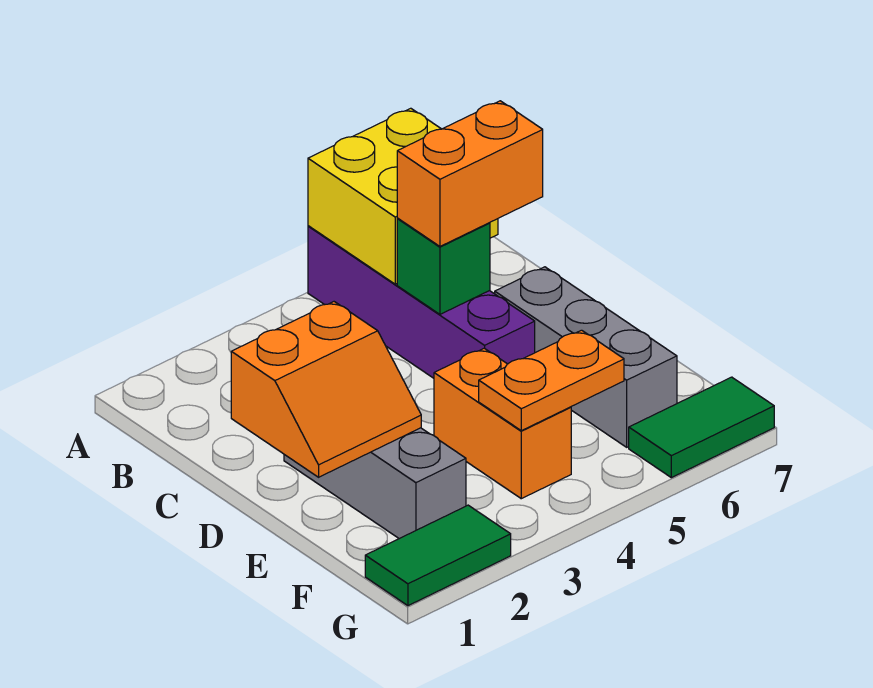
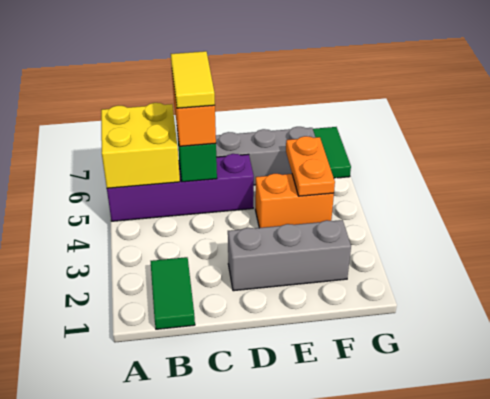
none -> yellow 1x2 tile [171,51,215,108]
orange 2x2 slope [231,302,421,477] -> none
green 1x2 tile [365,505,511,606] -> green 1x2 tile moved to [151,257,195,329]

